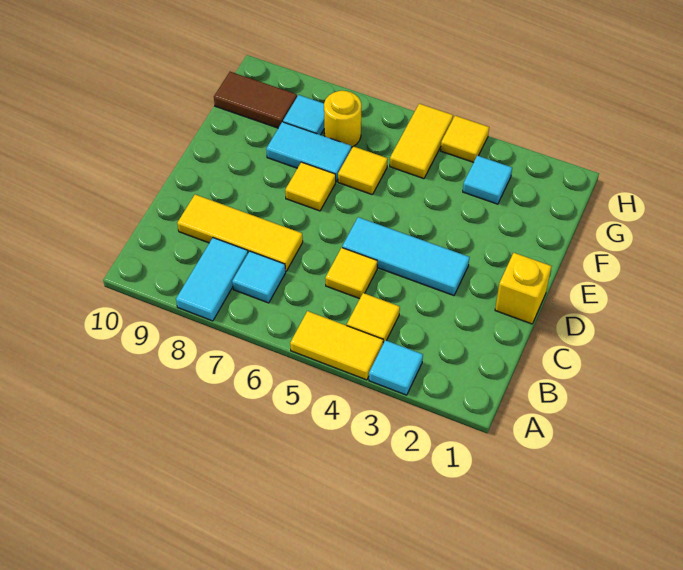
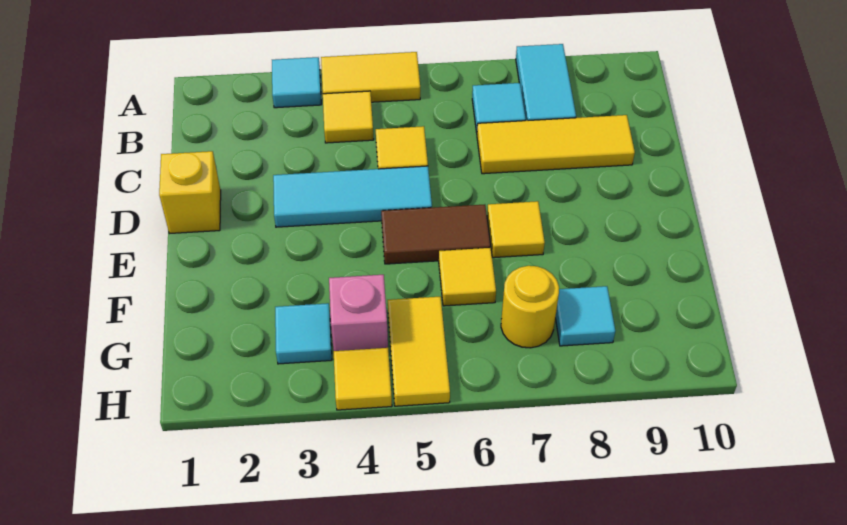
cyan 1x2 tile [266,122,351,182] -> none
none -> pink 1x1 brick [329,275,388,351]
brown 1x2 tile [214,72,297,128] -> brown 1x2 tile moved to [381,205,490,264]

